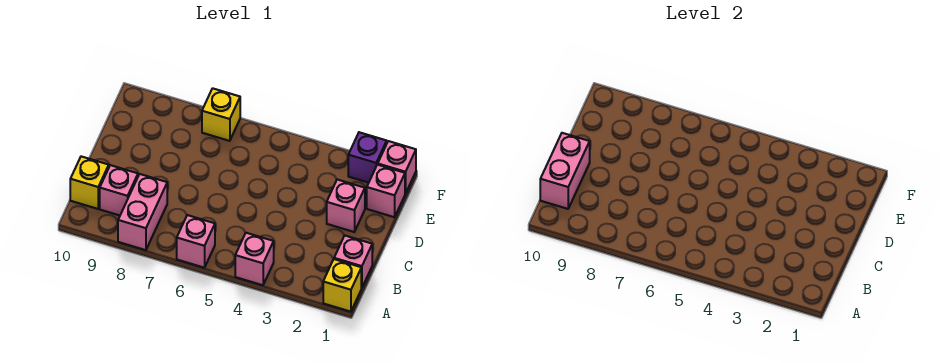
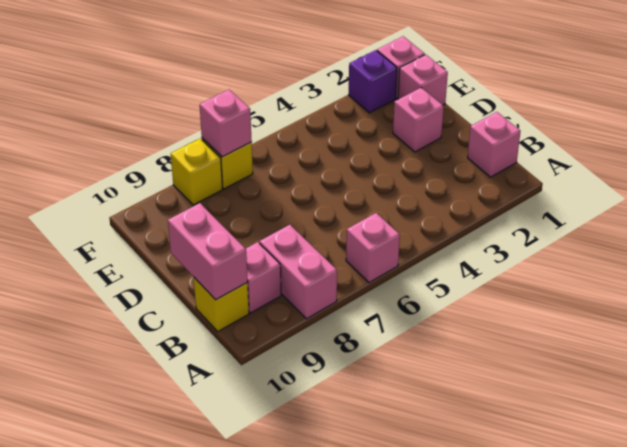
yellow 1x1 brick [323,259,361,312] -> yellow 1x1 brick moved to [171,139,223,205]
pink 1x1 brick [235,233,274,285] -> pink 1x1 brick moved to [200,90,252,157]

